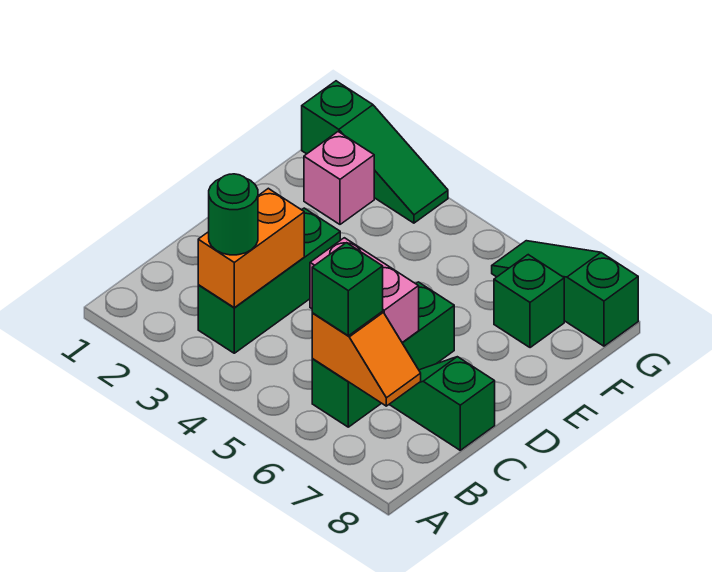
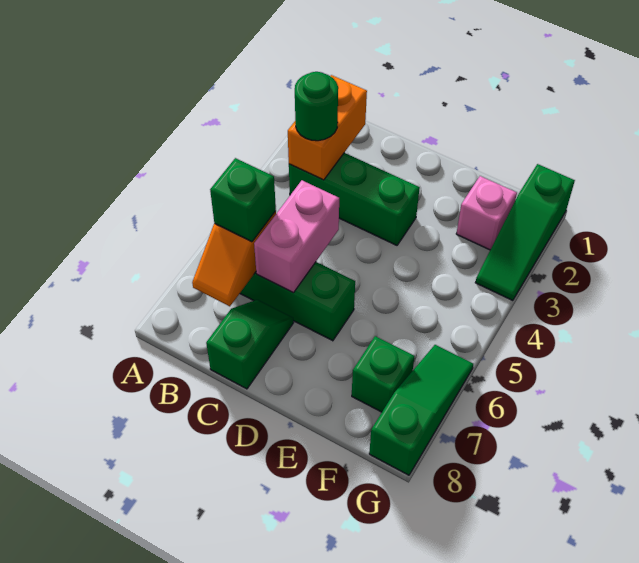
orange 1x2 brick [198,188,304,308] -> orange 1x2 brick turned to [288,75,367,180]

